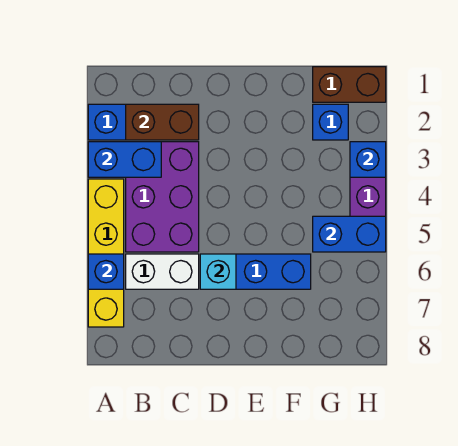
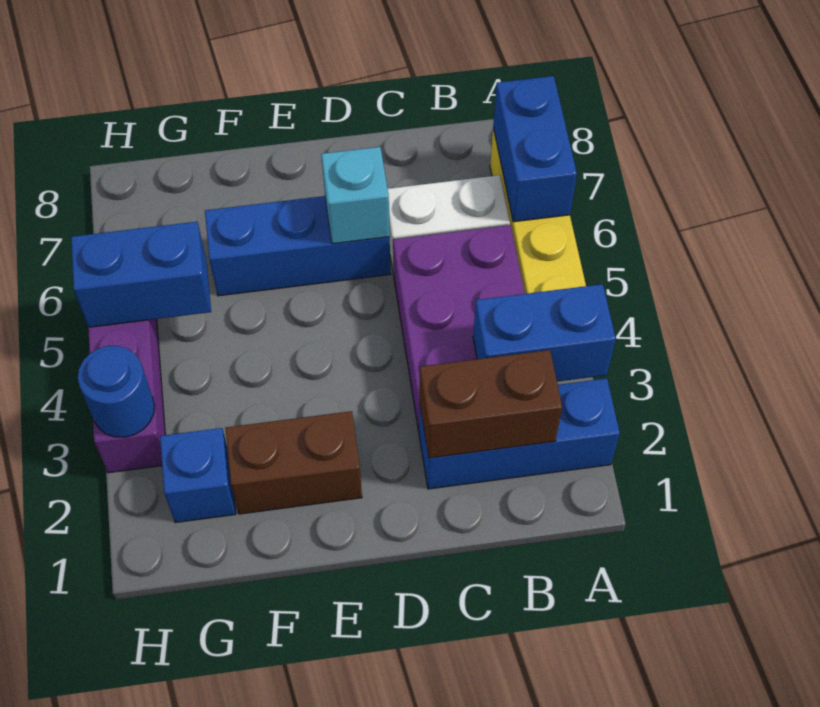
blue 1x1 brick [88,254,124,289] -> blue 1x2 brick [493,76,577,222]
brown 1x2 brick [313,67,386,102] -> brown 1x2 brick moved to [226,411,362,514]
blue 1x1 brick [350,142,386,177] -> blue 1x1 round brick [78,346,155,437]

